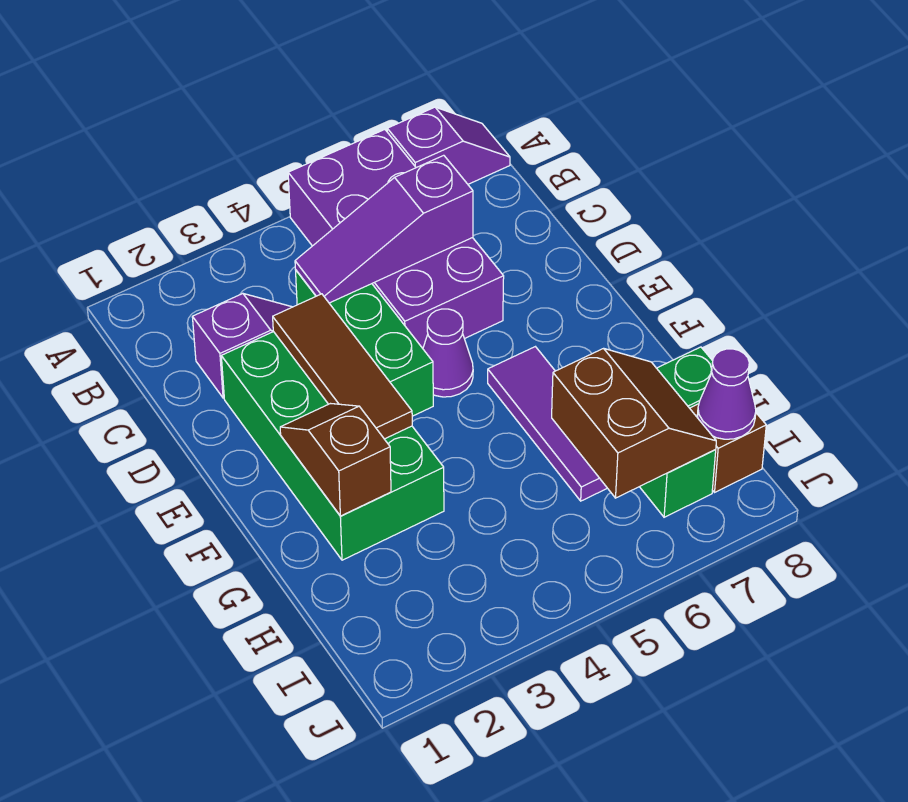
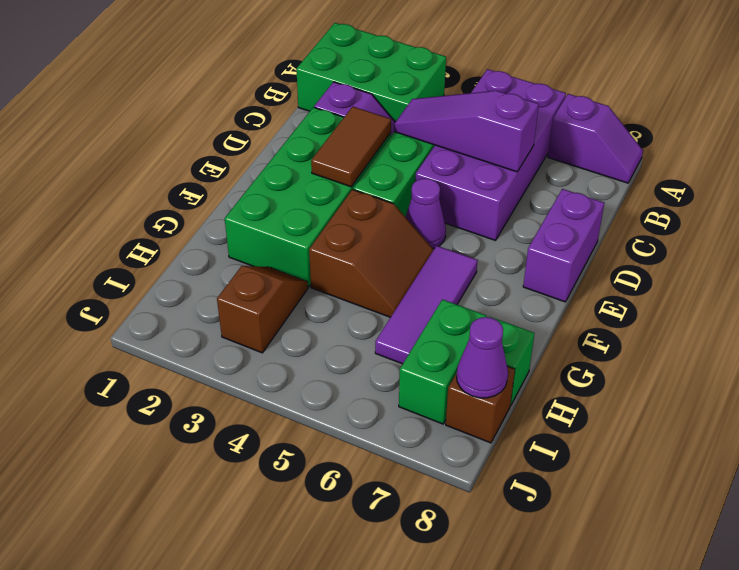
none -> green 2x3 brick [296,23,446,122]
brown 1x3 tile [273,294,412,439] -> brown 1x2 tile [311,107,391,187]
none -> purple 1x2 brick [523,189,604,302]
brown 1x2 slope [280,404,391,516] -> brown 1x2 slope moved to [217,266,308,353]
brown 2x2 slope [552,348,716,498] -> brown 2x2 slope moved to [309,190,434,317]

